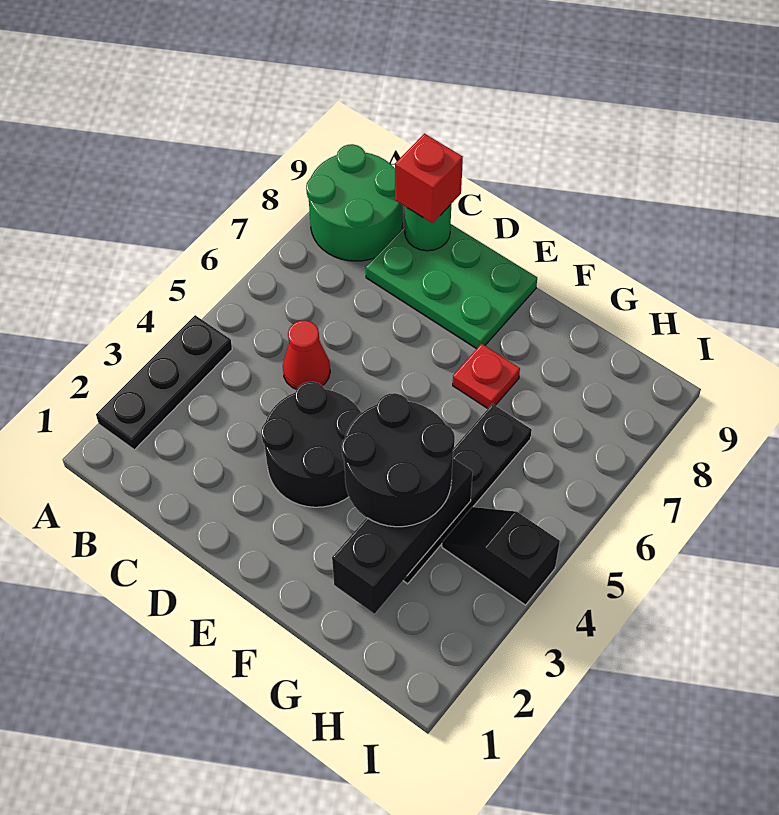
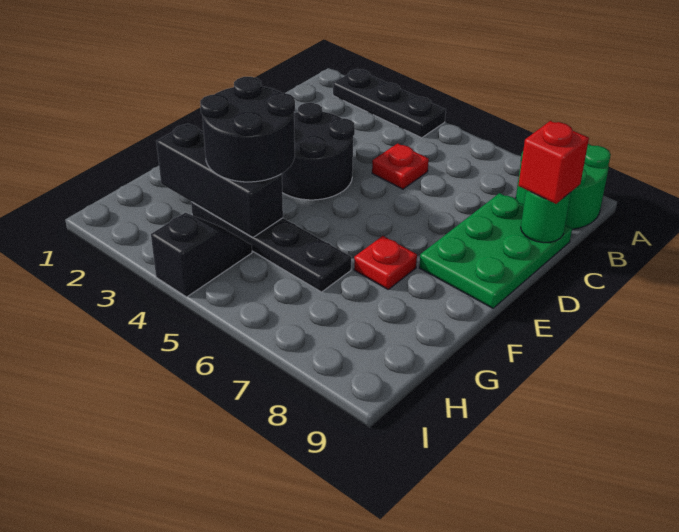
red 1x1 cone [283,321,330,390] -> red 1x1 plate [372,143,429,189]

